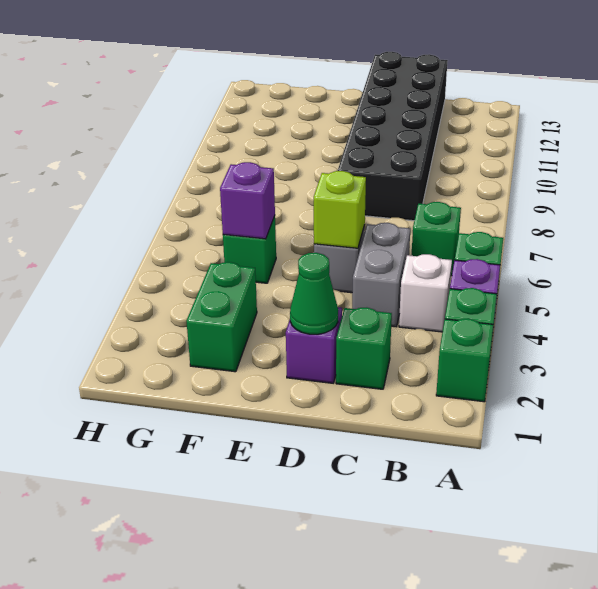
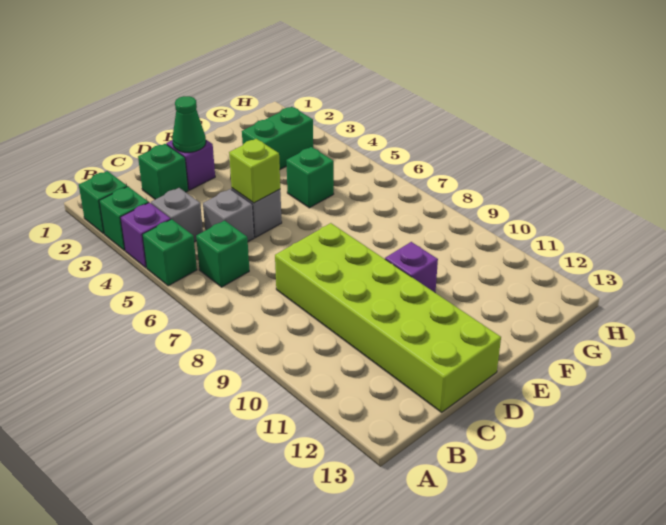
white 1x1 brick [399,254,452,332] -> grey 1x1 brick [151,188,203,242]
grey 1x2 brick [352,223,410,327] -> grey 1x1 brick [203,189,254,242]
black 2x6 brick [338,52,448,221] -> lime 2x6 brick [275,223,501,412]
green 1x2 brick [186,262,257,372] -> green 1x2 brick turned to [242,107,313,169]
purple 1x1 brick [220,162,275,239] -> purple 1x1 brick moved to [385,242,438,292]

